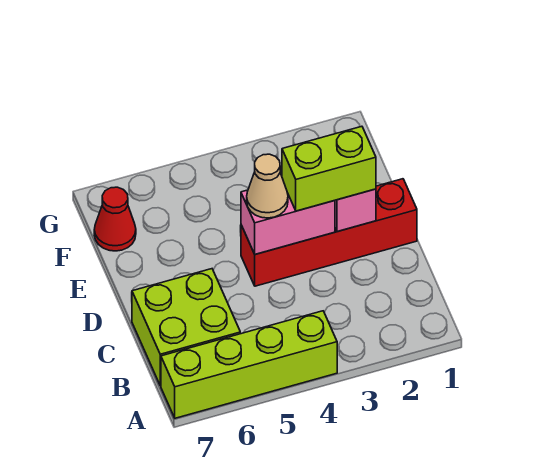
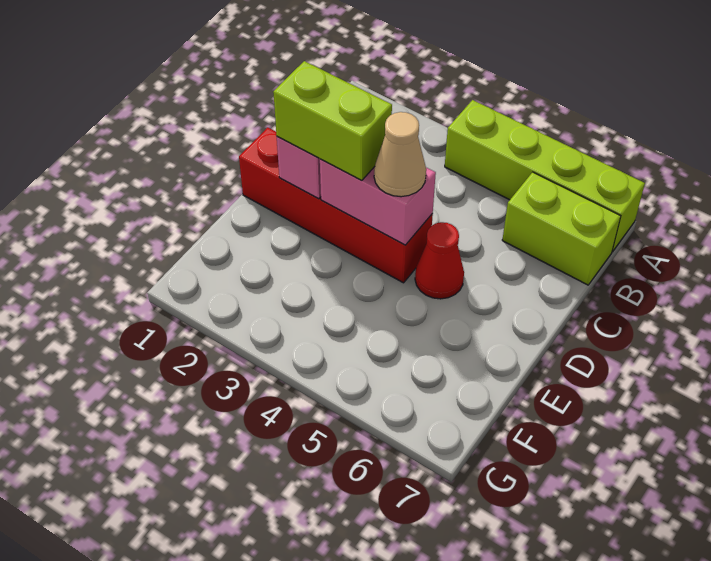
lime 2x2 brick [132,269,240,386] -> lime 1x2 brick [502,172,621,285]
red 1x1 cone [94,187,136,251] -> red 1x1 cone moved to [415,222,464,299]

